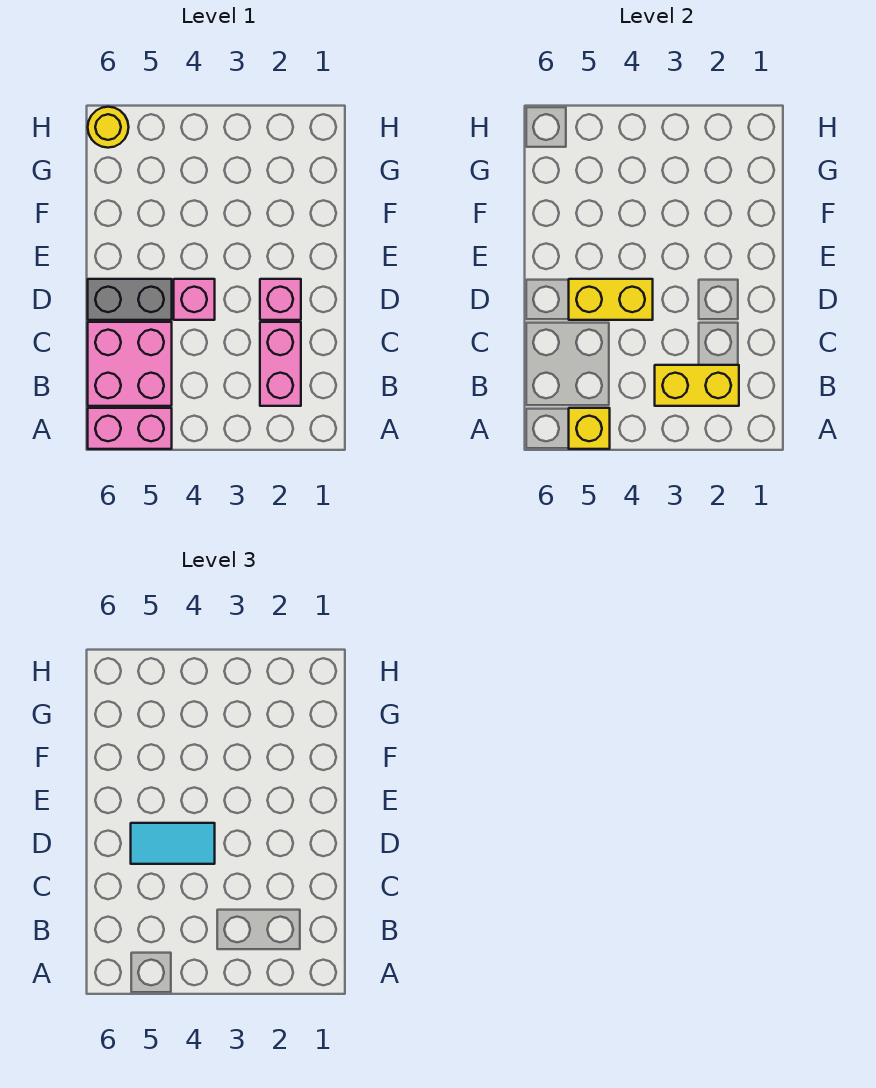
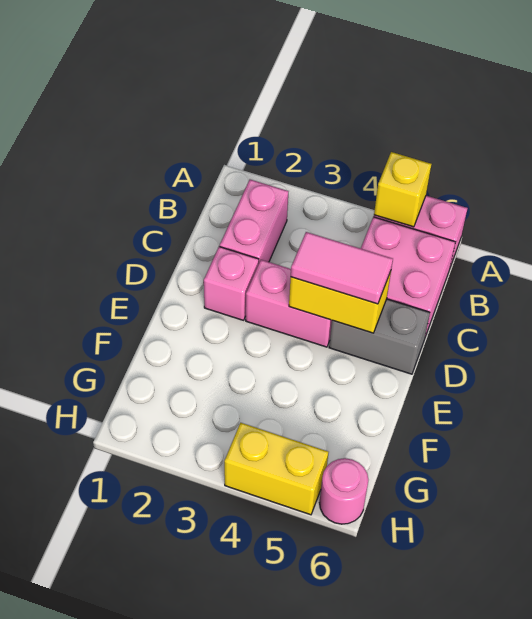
yellow 1x2 brick [655,365,739,406] -> yellow 1x2 brick moved to [224,423,329,515]
pink 1x1 brick [174,279,215,320] -> pink 1x2 brick [246,260,332,347]
cyan 1x2 tile [131,823,215,864] -> pink 1x2 tile [291,232,393,304]
yellow 1x1 round brick [88,107,129,148] -> pink 1x1 round brick [319,458,368,524]

